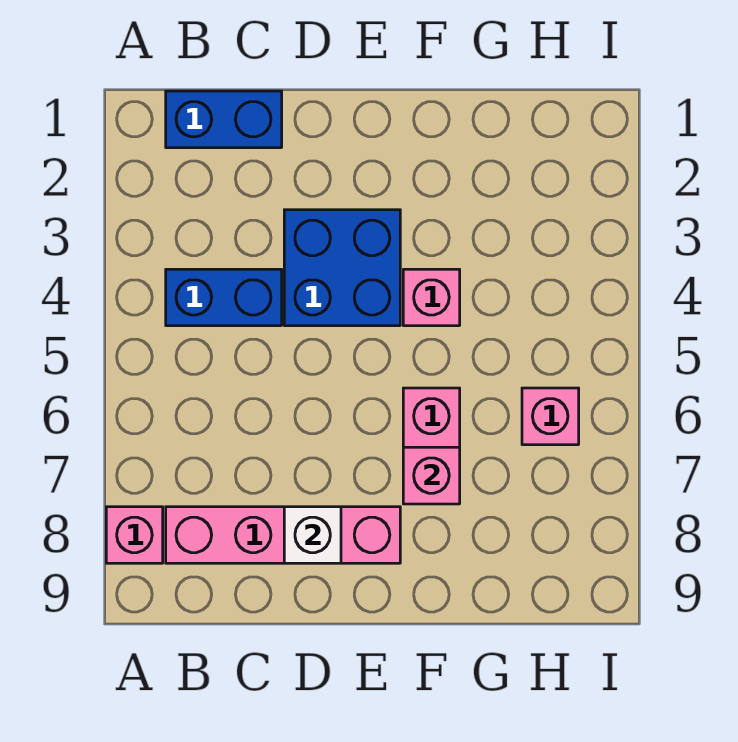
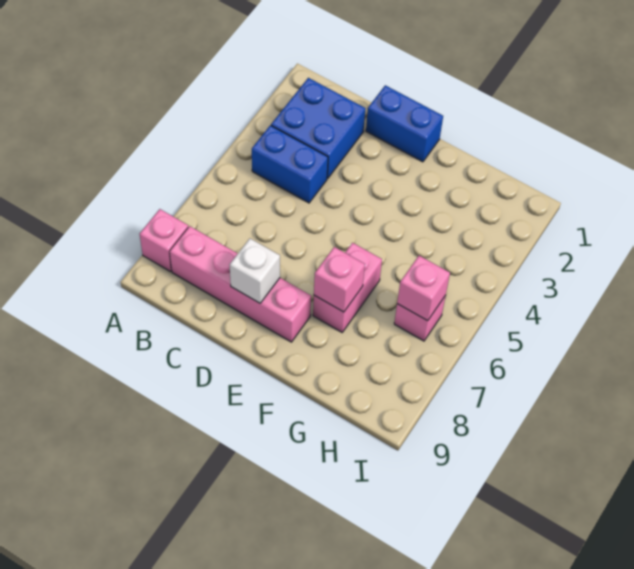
blue 1x2 brick [166,91,282,148] -> blue 1x2 brick moved to [366,85,443,162]
blue 2x2 brick [284,210,400,326] -> blue 2x2 brick moved to [271,78,365,178]
pink 1x1 brick [403,269,460,326] -> pink 1x1 brick moved to [397,256,450,321]

